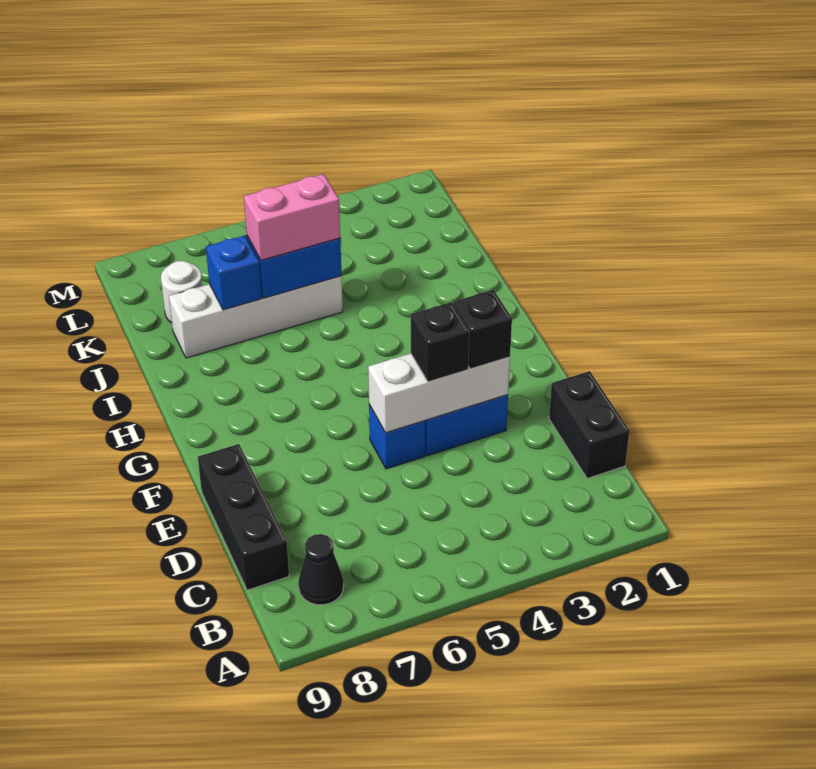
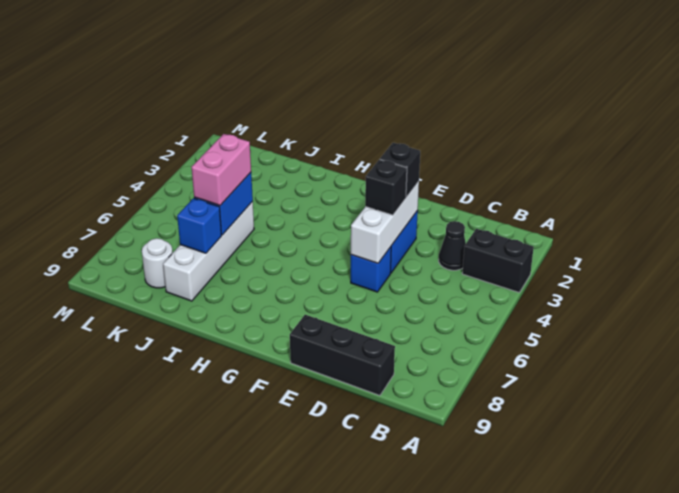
black 1x1 cone [298,534,344,605] -> black 1x1 cone moved to [439,221,466,270]
black 1x2 brick [549,371,630,479] -> black 1x2 brick moved to [462,229,534,293]

